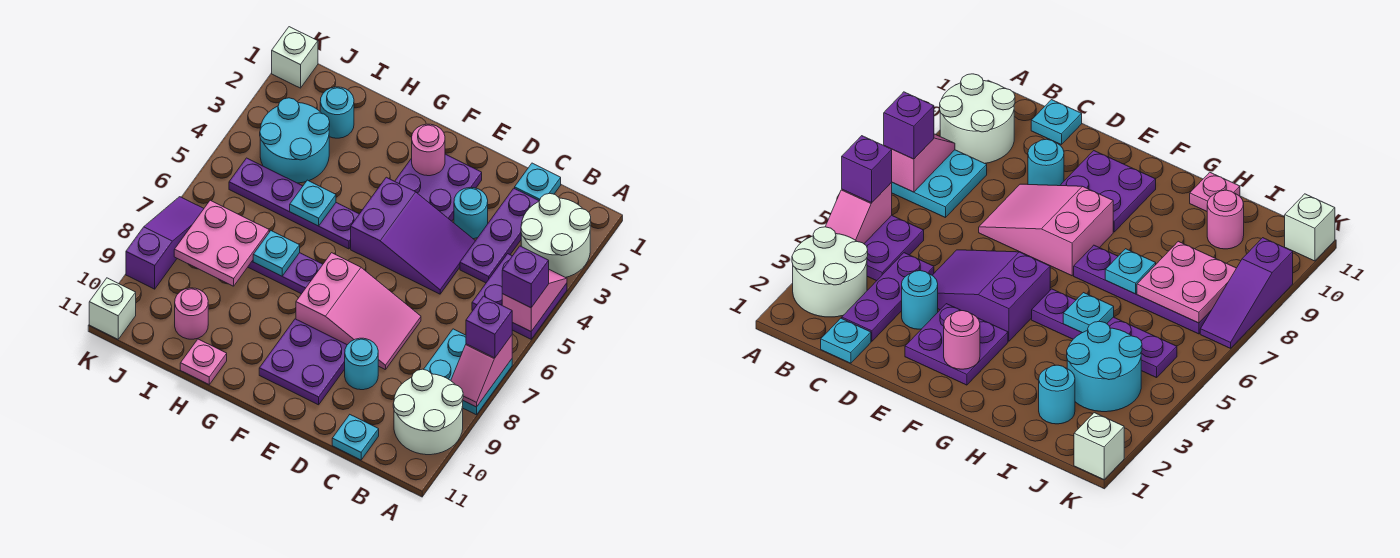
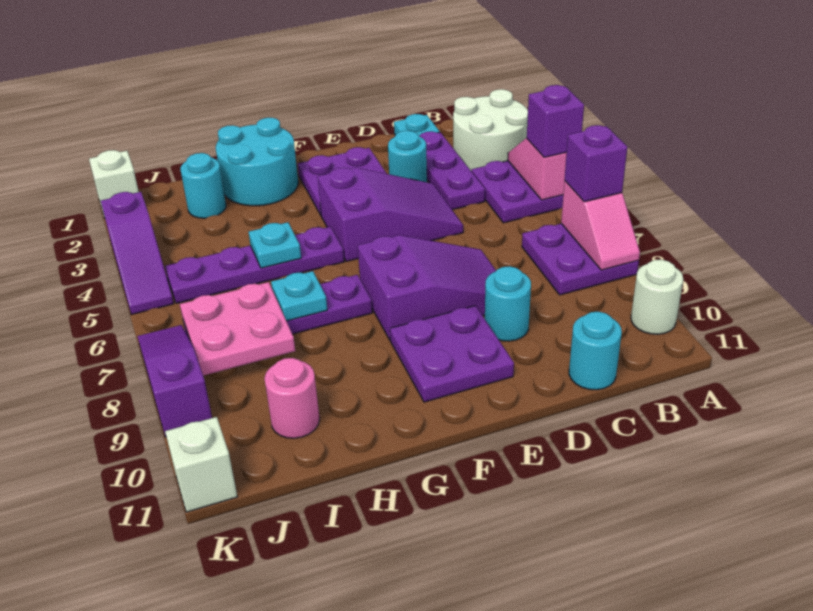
cyan 2x2 plate [424,329,512,415] -> purple 2x2 plate [522,224,639,295]
white 2x2 round brick [393,369,463,455] -> white 1x1 round brick [631,260,683,334]
cyan 1x1 plate [332,415,379,460] -> cyan 1x1 round brick [569,312,622,390]
pink 2x3 slope [296,253,421,370] -> purple 2x3 slope [358,235,496,341]
pink 1x1 round brick [412,124,445,176] -> none
pink 1x1 plate [180,339,227,384] -> none
cyan 2x2 round brick [260,98,330,183] -> cyan 2x2 round brick moved to [216,118,298,206]
none -> purple 1x3 slope [101,192,174,314]

